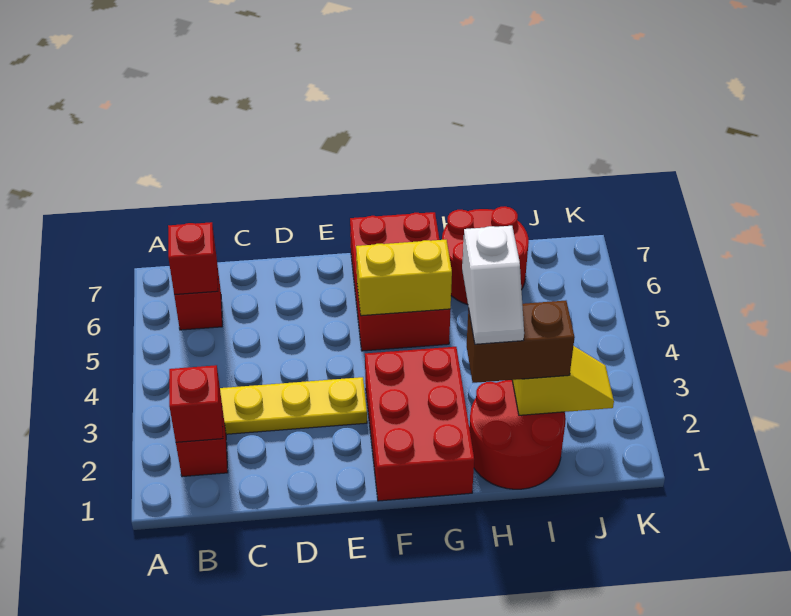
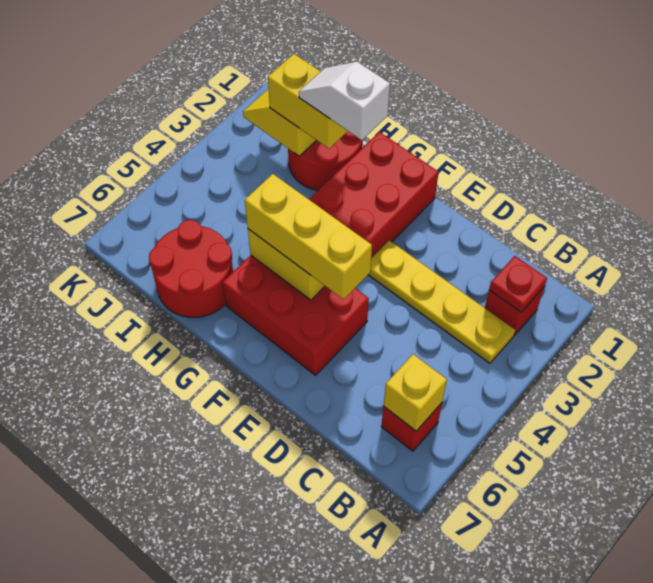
red 1x1 brick [169,365,223,442] -> red 1x1 plate [489,256,547,312]
red 1x1 brick [168,222,218,295] -> yellow 1x1 brick [383,354,447,431]
none -> yellow 1x3 brick [245,174,372,299]
red 2x3 brick [350,212,450,351] -> red 2x3 brick turned to [223,255,369,375]
brown 1x2 brick [467,301,575,383] -> yellow 1x2 brick [268,54,347,148]
white 1x2 slope [462,226,524,344] -> white 1x2 slope turned to [299,62,390,140]

